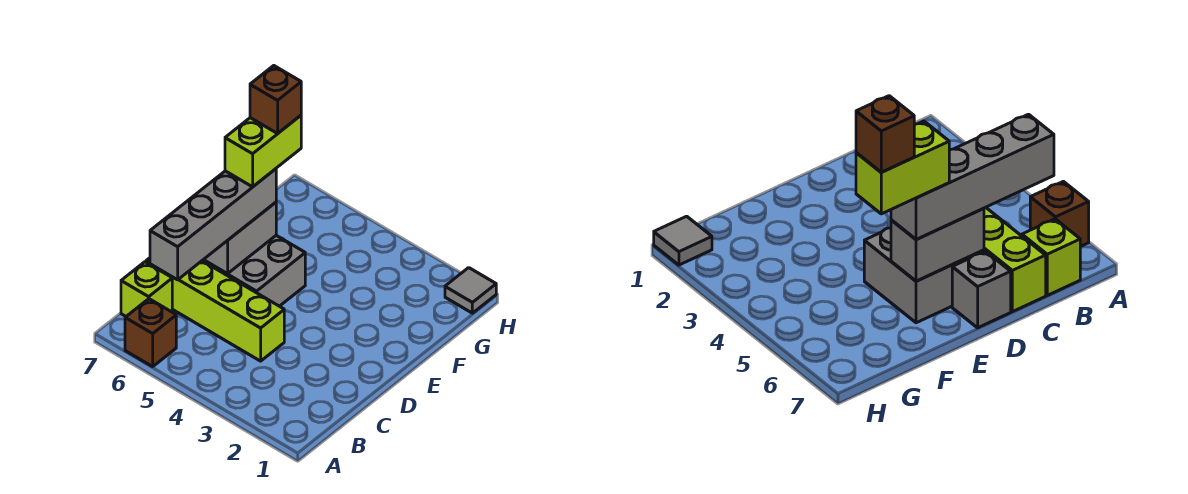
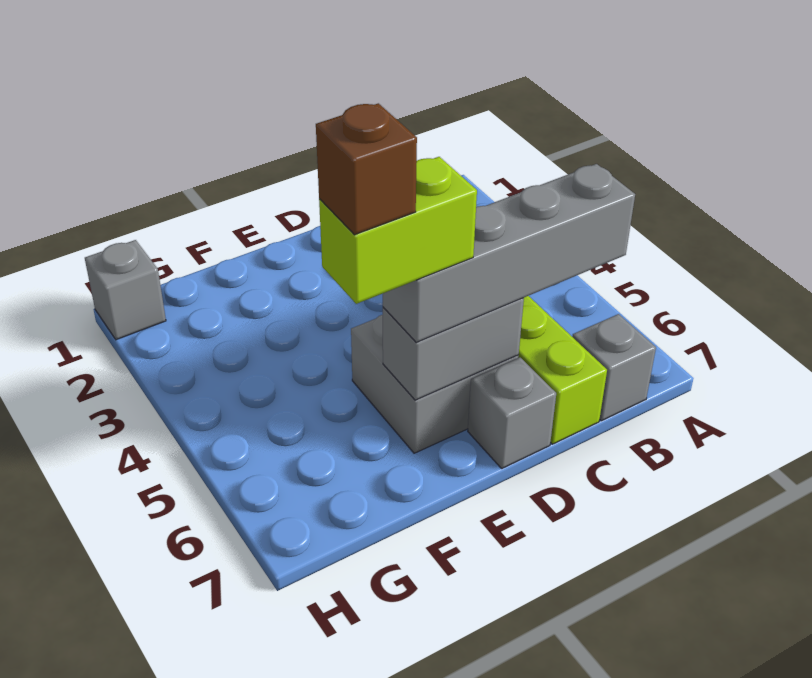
brown 1x1 brick [125,299,176,367] -> none
lime 1x1 brick [121,262,172,316] -> grey 1x1 brick [572,314,656,421]
grey 1x1 tile [445,268,496,313] -> grey 1x1 brick [85,240,166,340]

